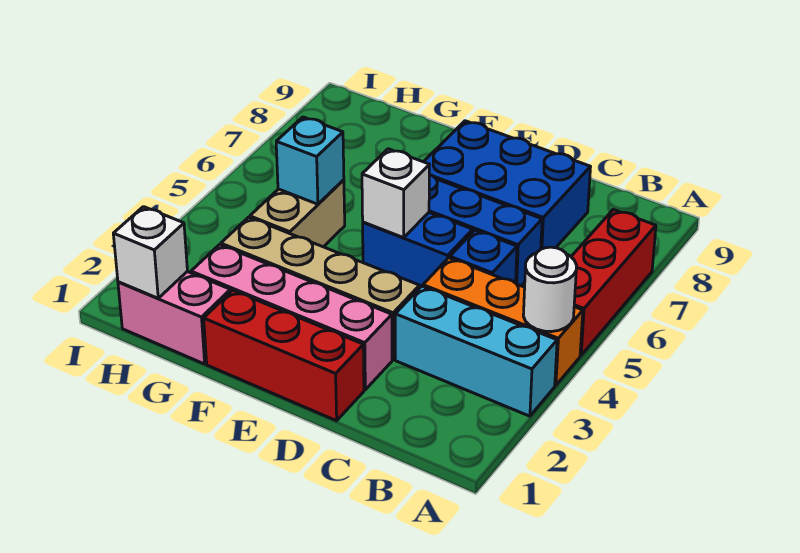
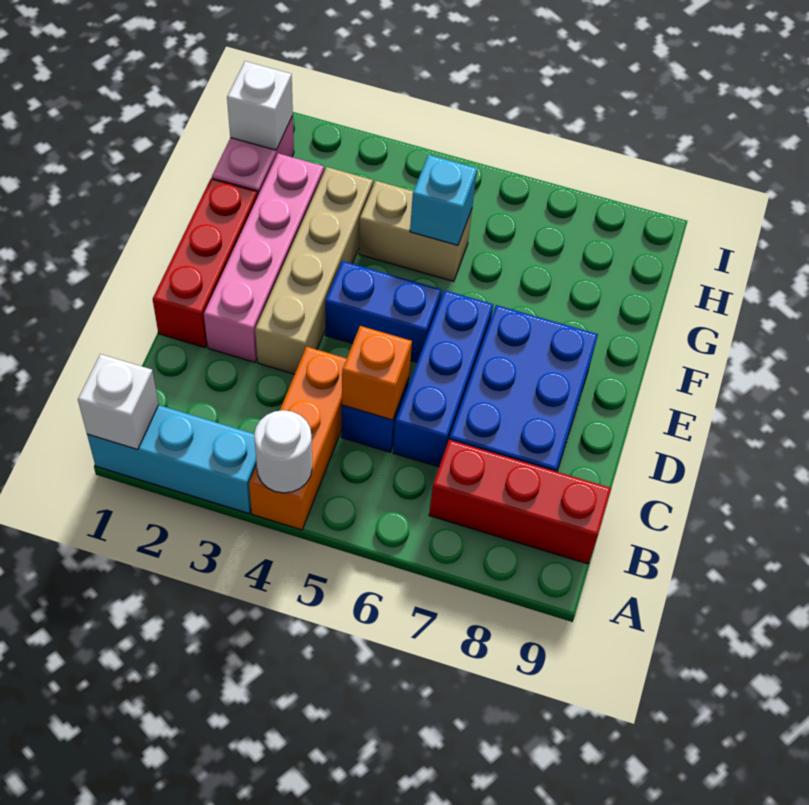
cyan 1x3 brick [395,286,557,416] -> cyan 1x3 brick turned to [87,405,257,514]
red 1x3 brick [571,210,656,355] -> red 1x3 brick moved to [429,440,611,564]
none -> orange 1x1 brick [342,326,412,420]
blue 1x2 brick [363,213,473,287] -> blue 1x2 brick turned to [325,261,442,362]
white 1x1 brick [362,149,430,238] -> white 1x1 brick moved to [78,354,159,449]

